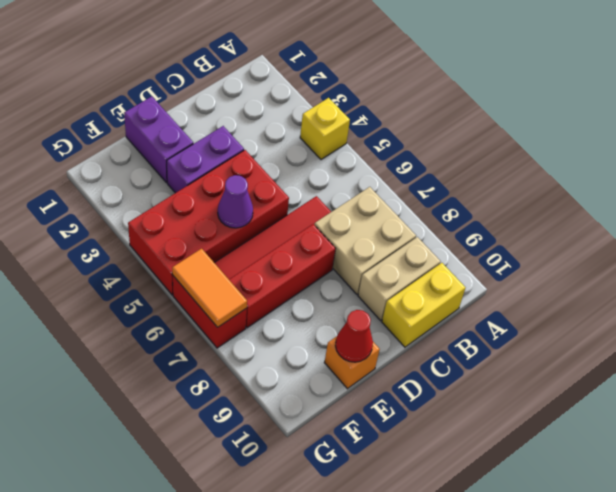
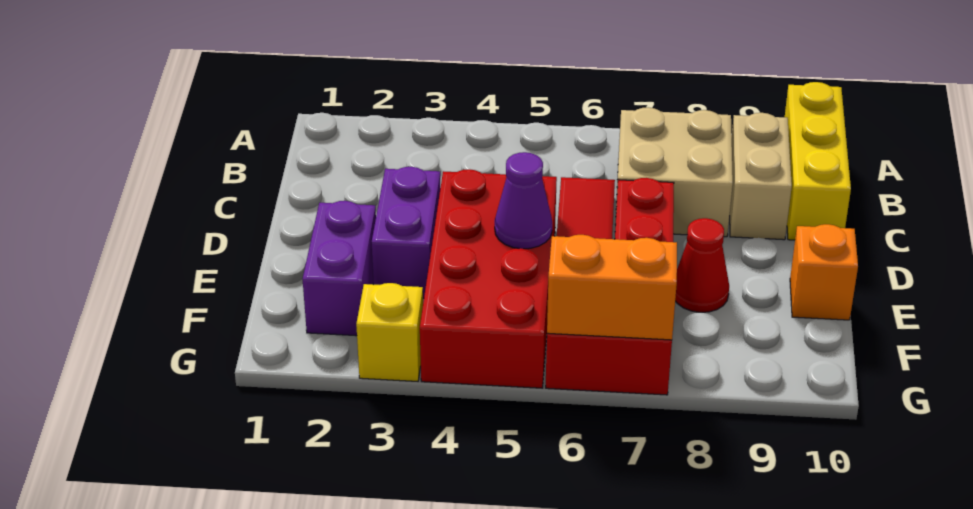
yellow 1x1 brick [300,98,350,160] -> yellow 1x1 brick moved to [356,283,423,381]
yellow 1x2 brick [382,263,466,347] -> yellow 1x3 brick [785,82,851,240]
purple 1x2 brick [124,96,193,182] -> purple 1x2 brick turned to [303,201,376,336]
red 1x1 cone [335,310,373,362] -> red 1x1 cone moved to [675,218,729,312]
orange 1x2 tile [172,249,247,327] -> orange 1x2 brick [547,235,677,340]

